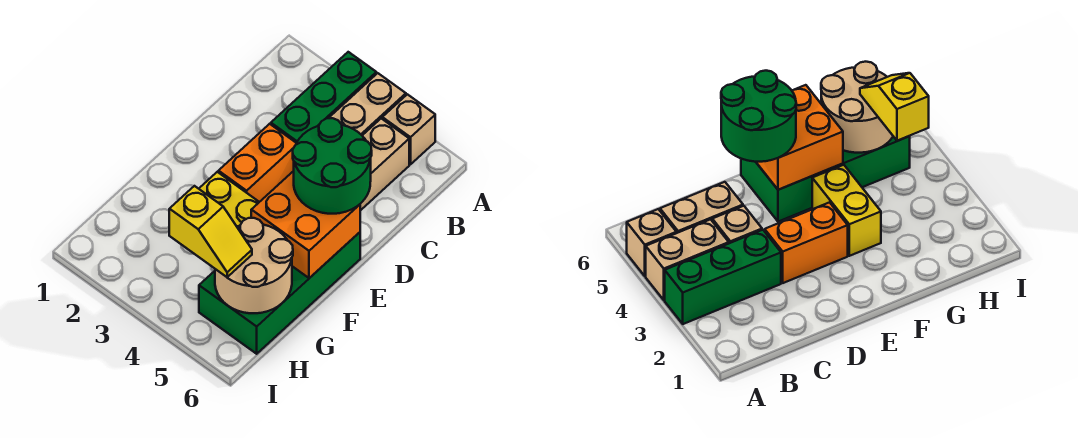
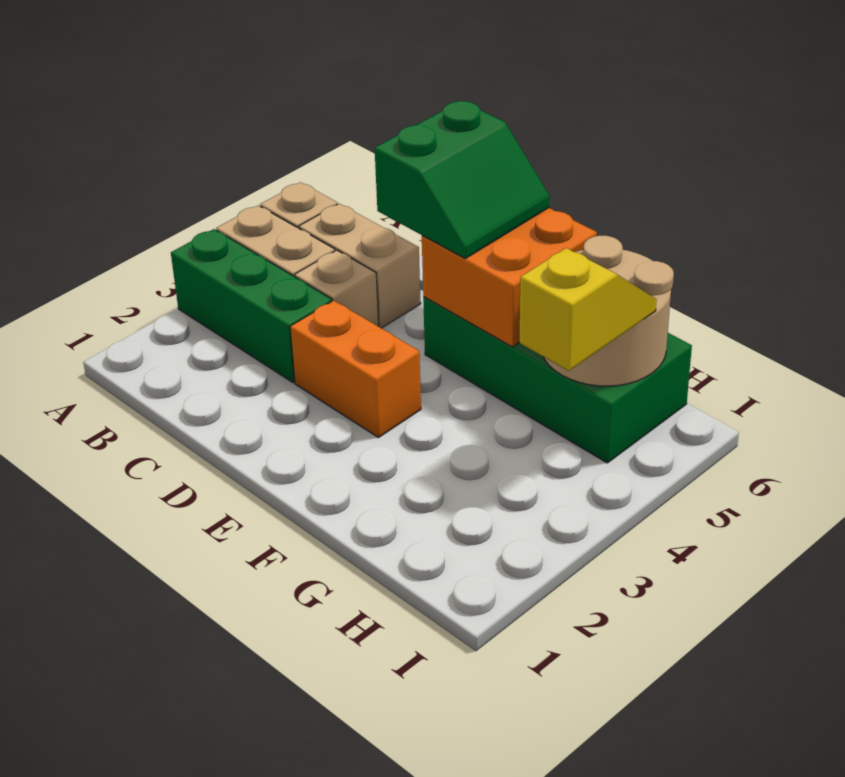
green 2x2 round brick [293,118,372,214] -> green 2x2 slope [375,101,550,258]
yellow 1x2 brick [199,172,259,226] -> none

